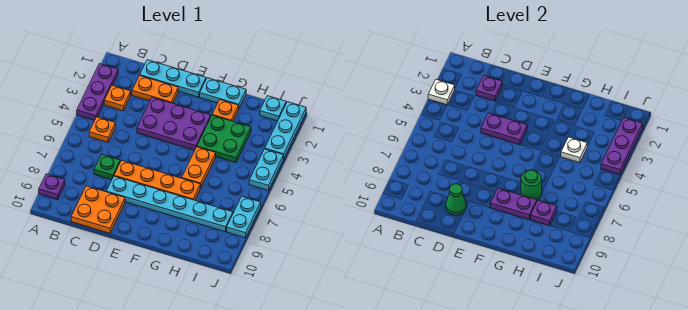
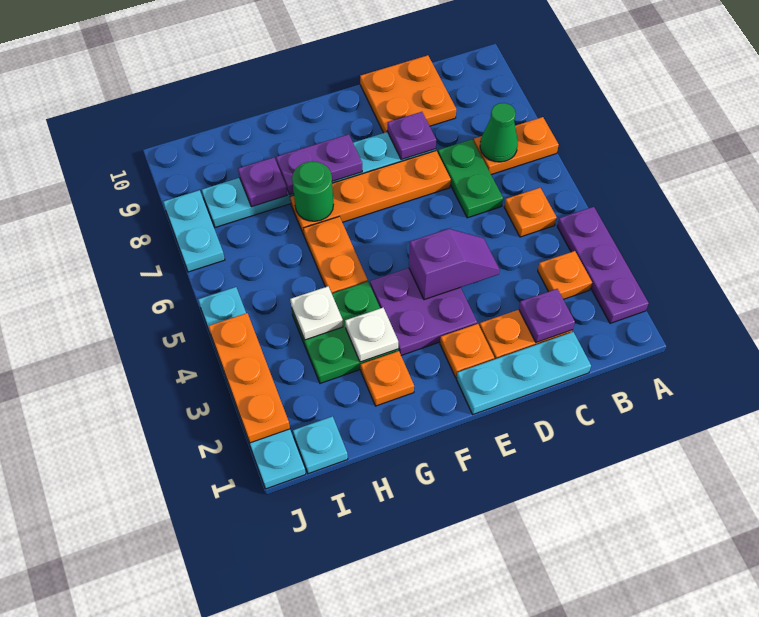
white 1x1 plate [428,79,455,105] -> white 1x1 plate moved to [345,308,398,362]
none -> orange 1x2 plate [474,117,559,174]
purple 1x1 plate [39,174,65,200] -> purple 1x1 plate moved to [387,112,436,160]
green 1x1 plate [94,154,120,180] -> green 1x2 plate [438,139,503,218]
purple 2x3 plate [137,97,211,150] -> purple 2x2 plate [370,268,477,355]
purple 1x2 plate [481,113,527,145] -> purple 1x2 slope [409,229,500,300]
green 1x1 cone [446,184,466,215] -> green 1x1 cone moved to [480,103,518,162]
none -> orange 1x1 plate [440,324,494,378]
cyan 1x2 plate [200,78,246,108] -> none
purple 1x3 plate [601,117,643,174] -> orange 1x3 plate [209,313,290,443]

